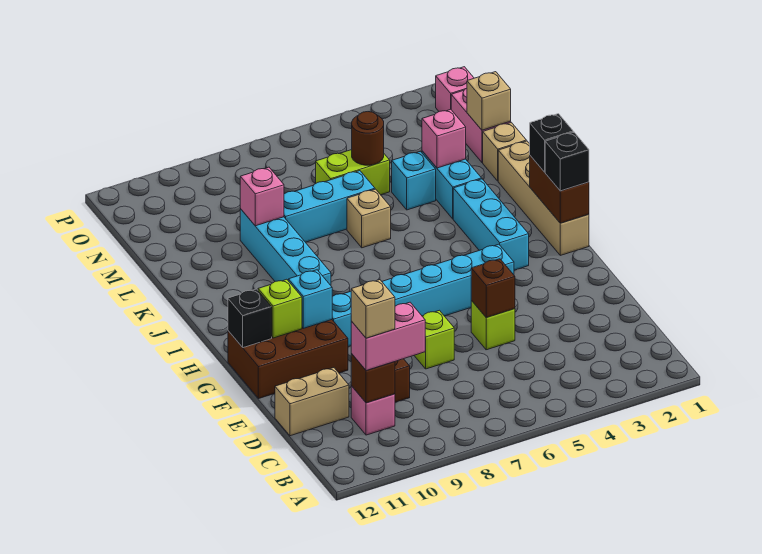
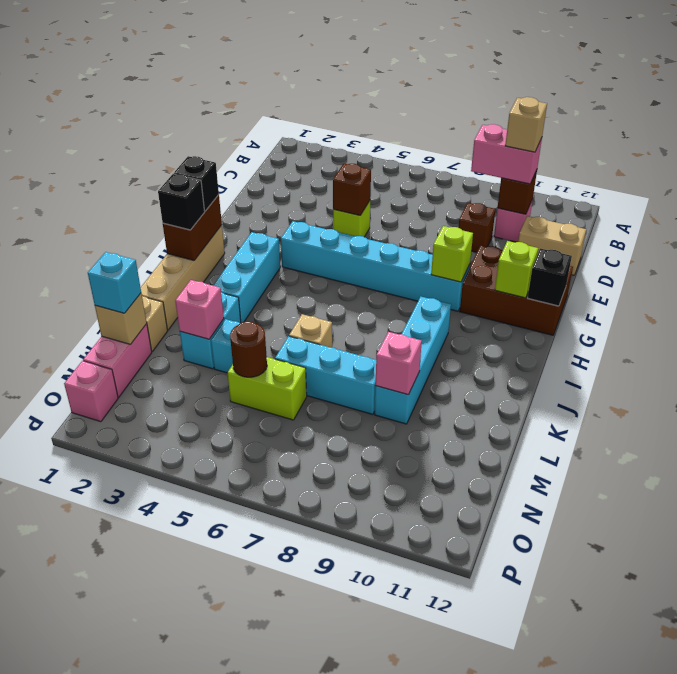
lime 1x1 brick [414,310,454,369] -> lime 1x1 brick moved to [431,226,473,282]
cyan 1x1 brick [288,270,332,328] -> cyan 1x1 brick moved to [88,252,141,313]

